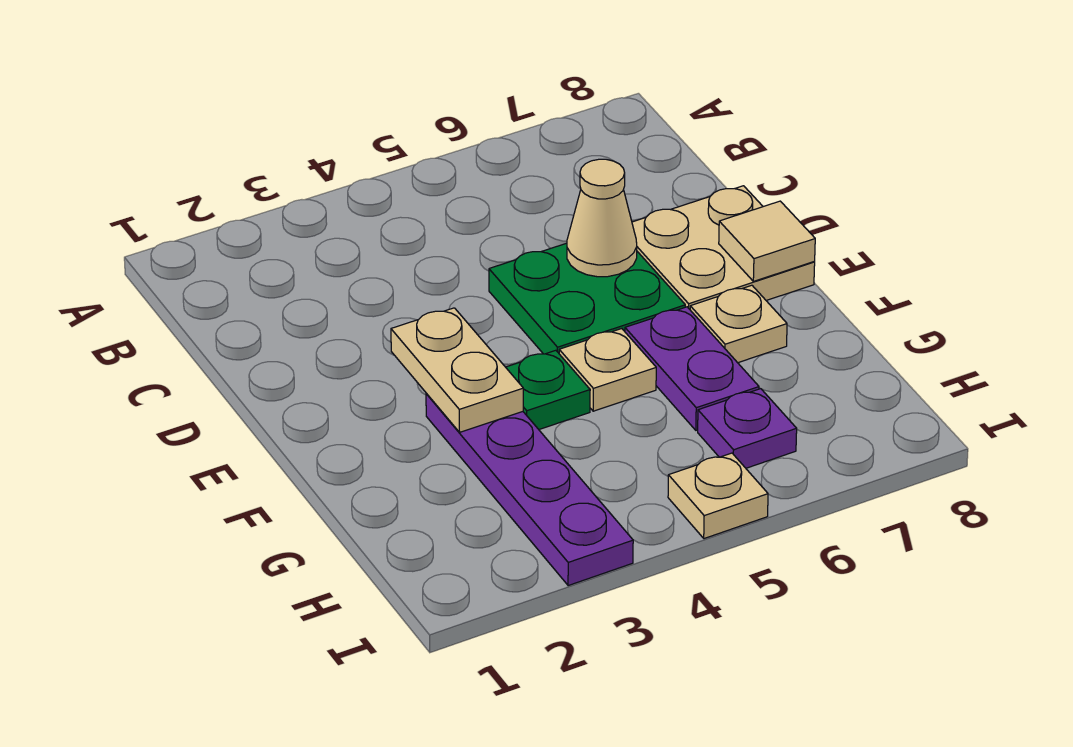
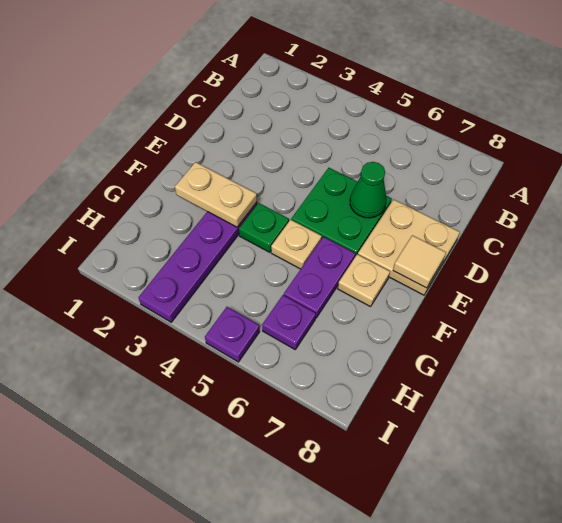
tan 1x1 cone [567,159,637,277] -> green 1x1 cone [350,162,386,218]
tan 1x2 plate [391,308,523,432] -> tan 1x2 plate turned to [175,162,257,227]
tan 1x1 plate [668,453,768,539] -> purple 1x1 plate [205,307,260,362]

